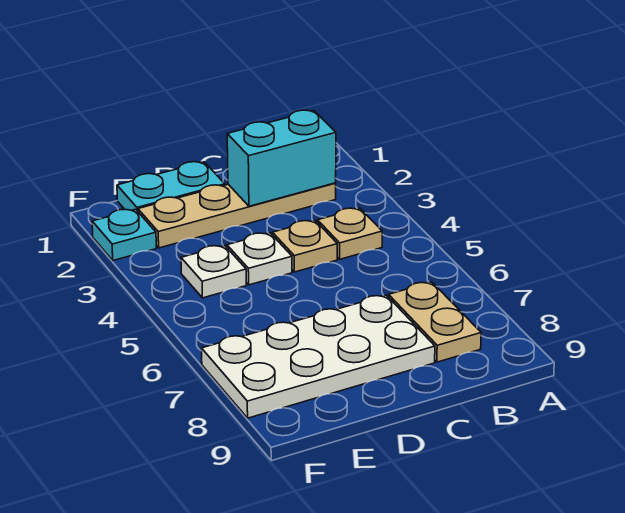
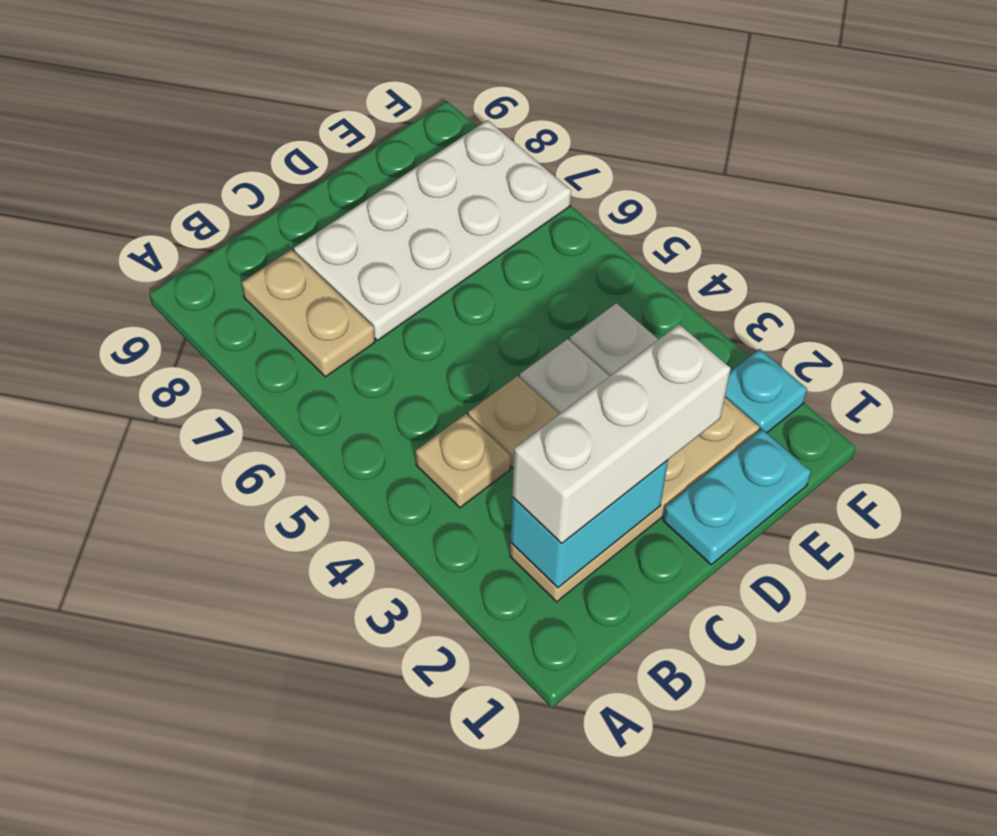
none -> white 1x3 brick [512,324,731,544]

